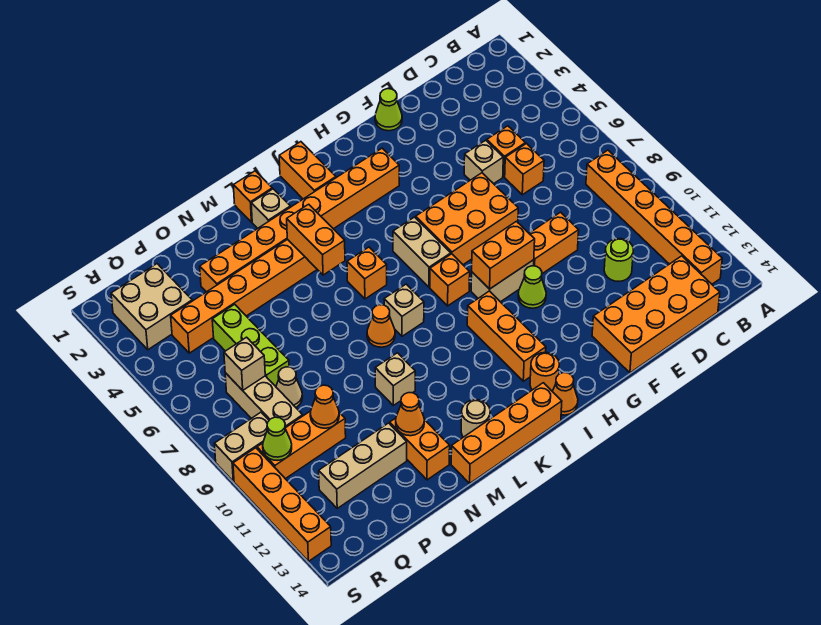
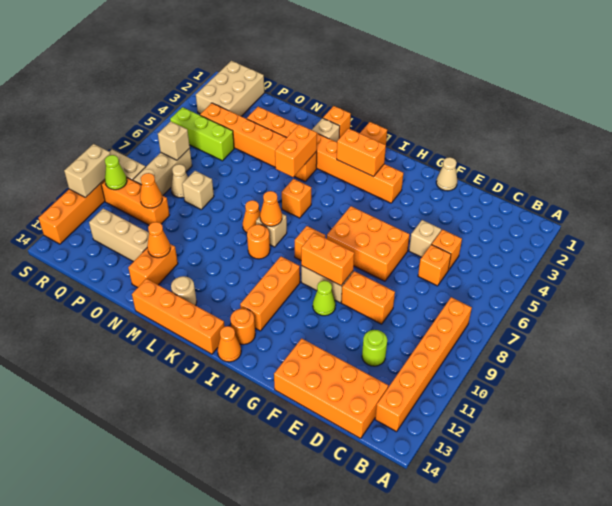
lime 1x1 cone [375,89,402,131] -> tan 1x1 cone [436,157,457,191]
none -> orange 1x2 brick [337,128,386,177]
tan 1x2 brick [393,217,451,287] -> tan 1x2 brick moved to [64,144,111,198]
none -> orange 1x1 cone [260,191,282,226]
none -> orange 1x1 round brick [247,225,270,259]
tan 1x1 brick [375,353,415,405] -> tan 1x1 brick moved to [182,171,214,209]
lime 1x3 brick [212,304,289,386] -> lime 1x3 brick turned to [170,107,234,161]
tan 2x2 brick [111,264,192,350] -> tan 2x3 brick [196,61,264,116]

